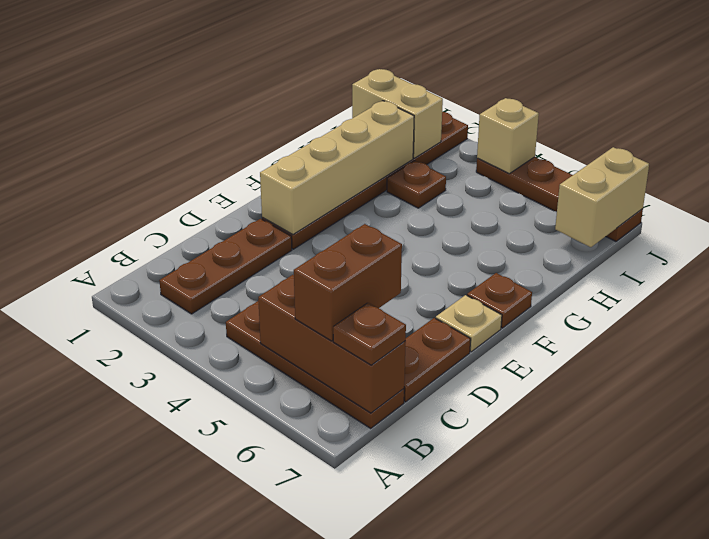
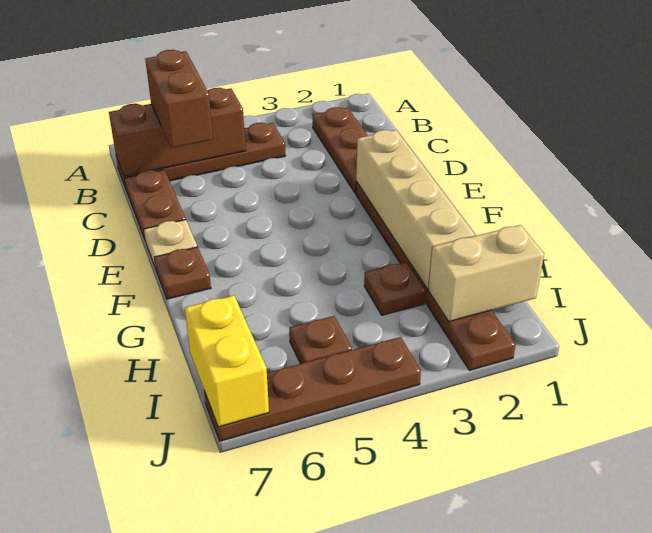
brown 1x1 plate [333,303,406,365] -> brown 1x1 plate moved to [289,316,352,364]
tan 1x2 brick [555,147,649,247] -> yellow 1x2 brick [185,296,269,427]
tan 1x1 brick [477,98,539,174] -> none

